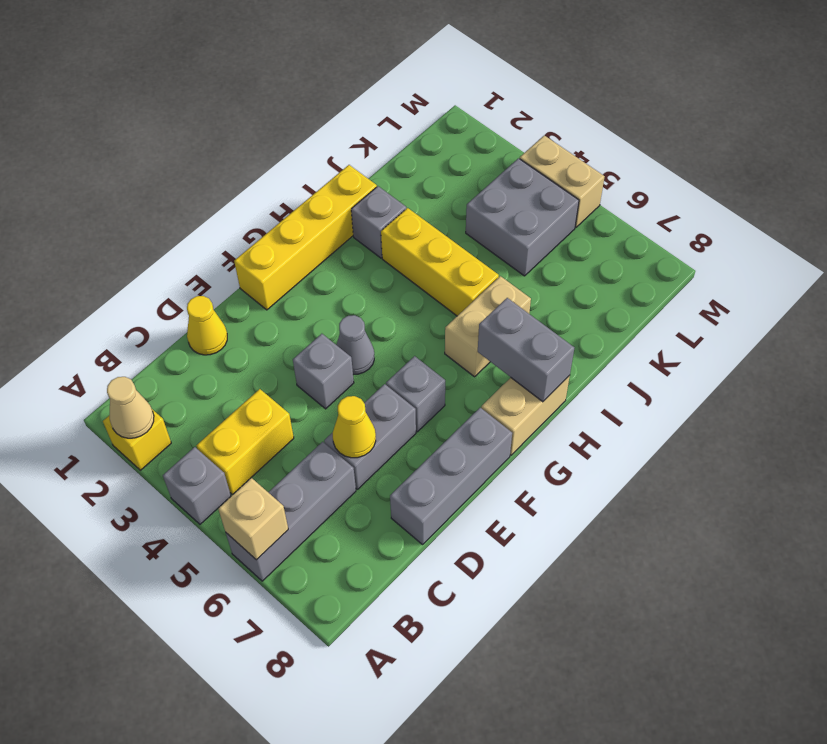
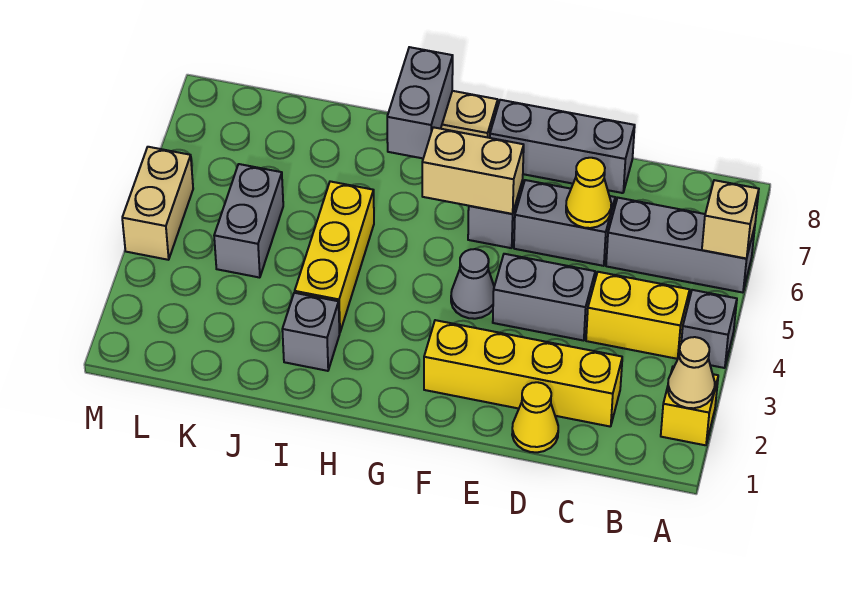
grey 1x1 brick [293,334,354,409] -> grey 1x2 brick [493,254,595,341]
yellow 1x4 brick [234,165,377,310] -> yellow 1x4 brick moved to [424,320,622,427]
tan 1x2 brick [445,276,531,377] -> tan 1x2 brick moved to [422,127,524,214]
grey 2x2 brick [466,158,579,276] -> grey 1x2 brick [214,164,283,278]

